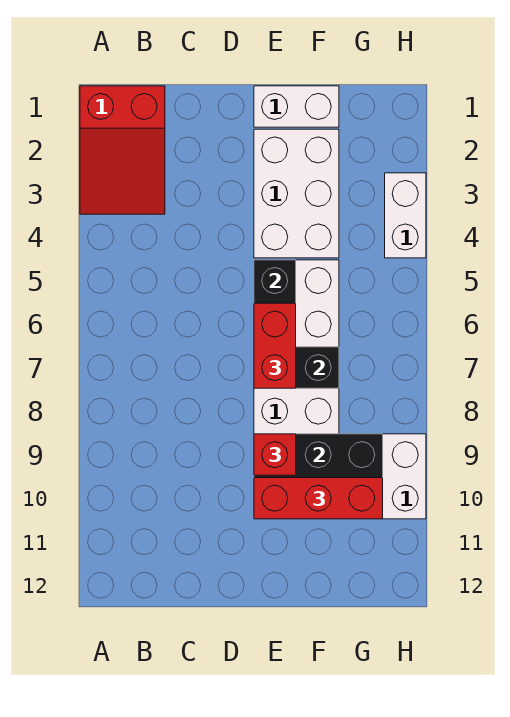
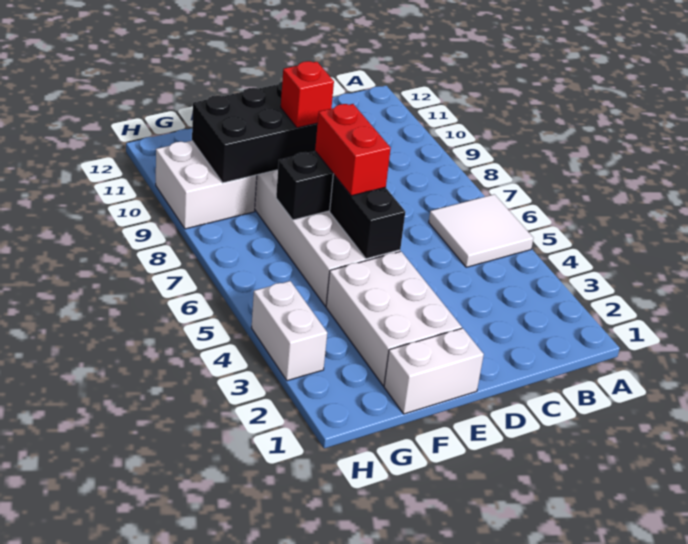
red 2x3 slope [80,86,165,214] -> none
none -> white 2x2 tile [429,194,533,267]
red 1x3 brick [254,478,383,519] -> none

